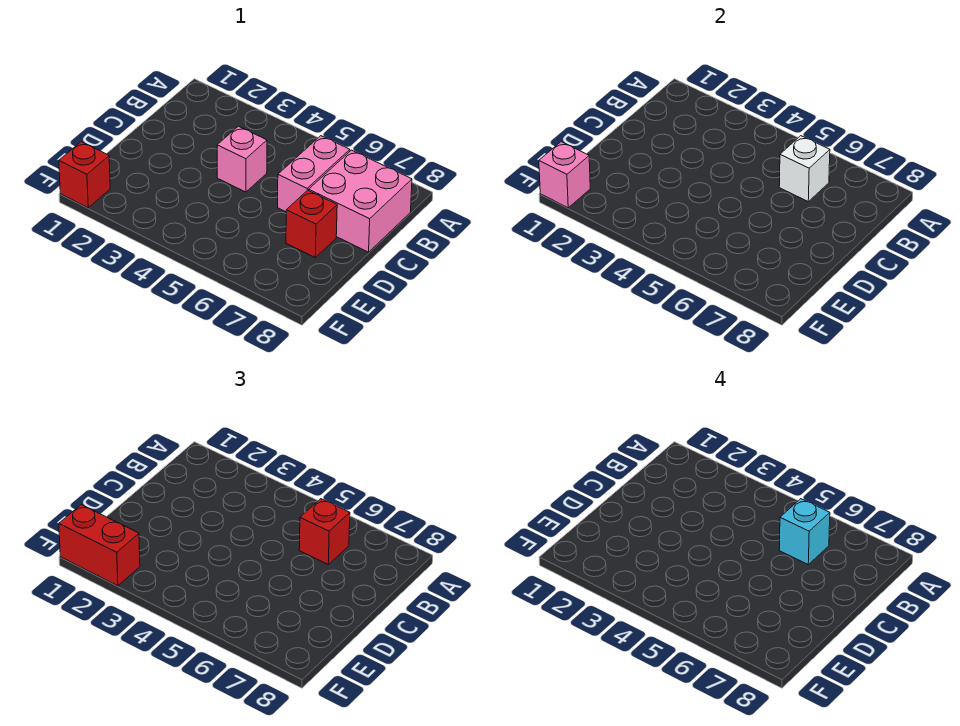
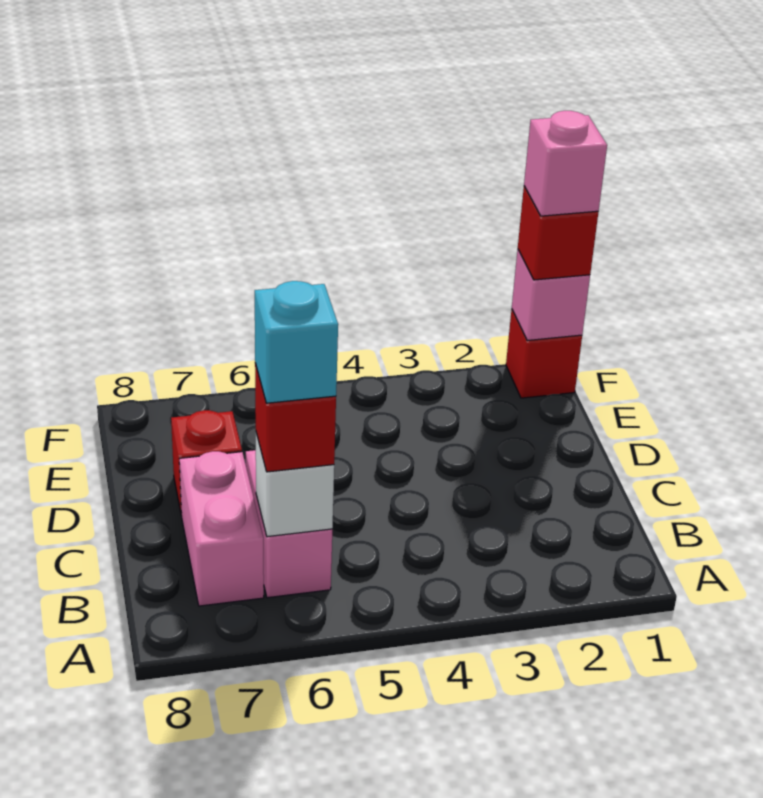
pink 2x2 brick [309,150,412,252] -> pink 1x2 brick [179,451,264,606]
pink 1x1 brick [217,126,267,192] -> pink 1x1 brick moved to [524,111,607,216]
red 1x2 brick [59,505,140,586] -> red 1x1 brick [518,186,598,280]

